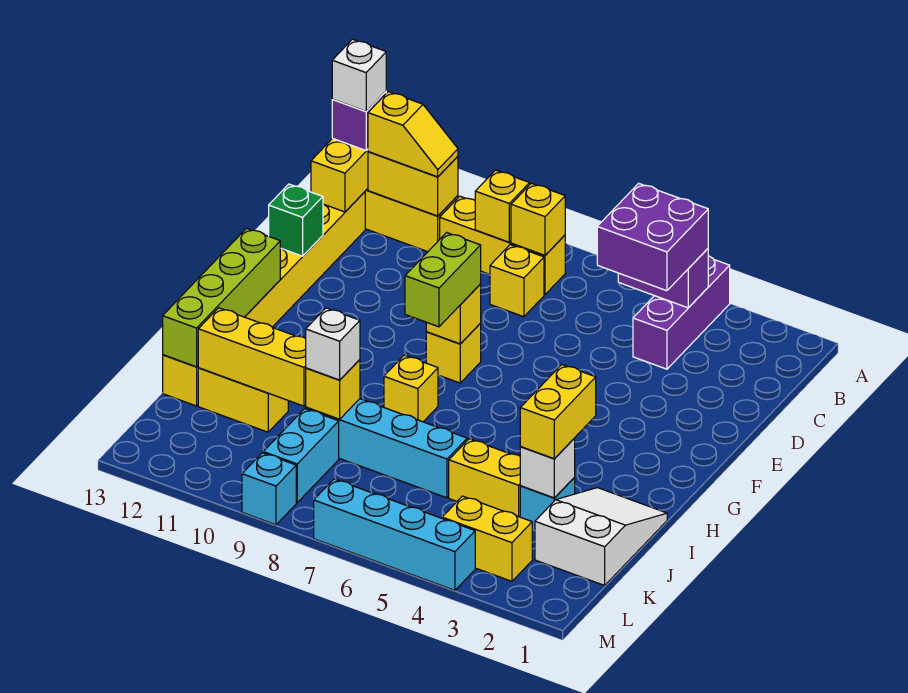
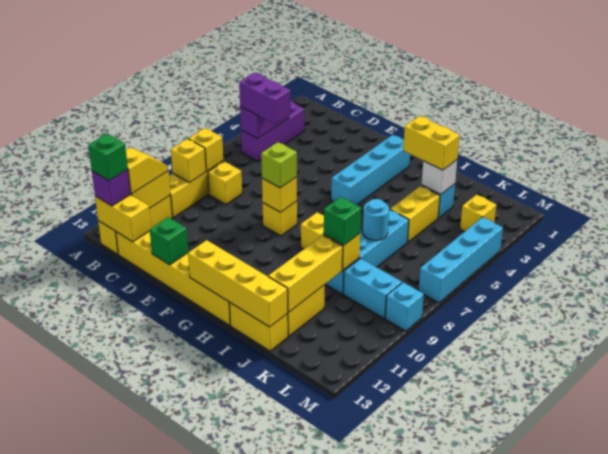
purple 1x3 brick [633,256,730,369] -> purple 1x3 brick turned to [241,101,304,161]
purple 2x2 brick [597,183,708,291] -> purple 1x2 brick [239,73,291,124]
white 1x1 brick [332,39,386,111] -> green 1x1 brick [88,134,128,181]
lime 1x2 brick [405,233,481,327] -> lime 1x1 brick [261,142,297,188]
none -> cyan 1x4 brick [331,135,410,205]
lime 1x4 brick [163,228,280,367] -> yellow 1x4 brick [188,240,288,327]
white 2x3 slope [535,488,667,585] -> none
none -> cyan 1x1 round brick [363,199,389,240]
white 1x1 brick [306,308,360,380] -> green 1x1 brick [324,197,361,245]
yellow 1x2 brick [442,496,532,581] -> yellow 1x1 brick [460,195,496,232]

